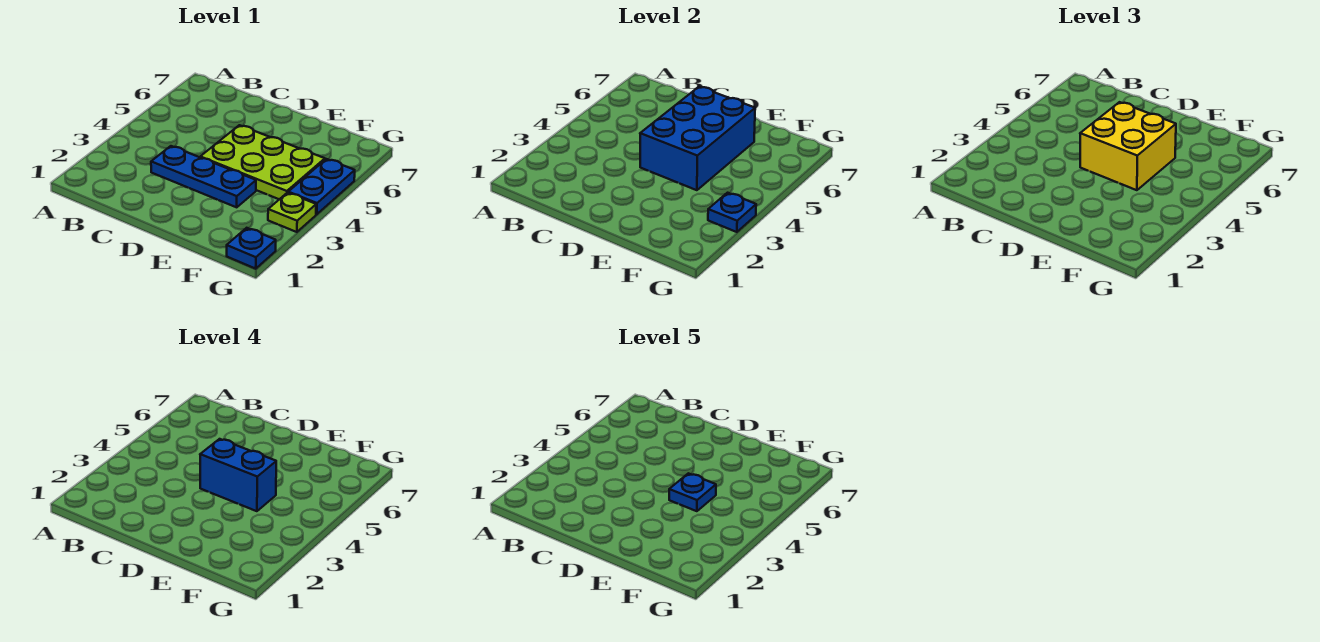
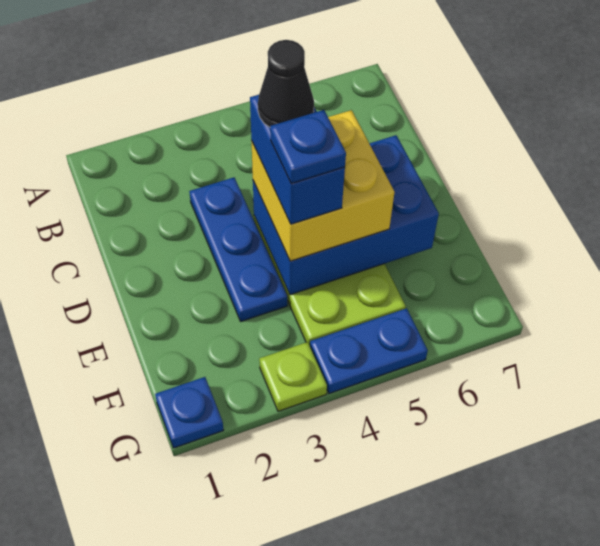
none -> black 1x1 cone [258,40,314,127]
blue 1x1 plate [708,193,756,232] -> none

